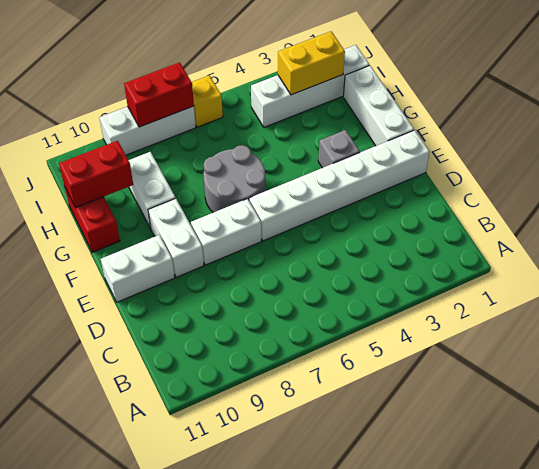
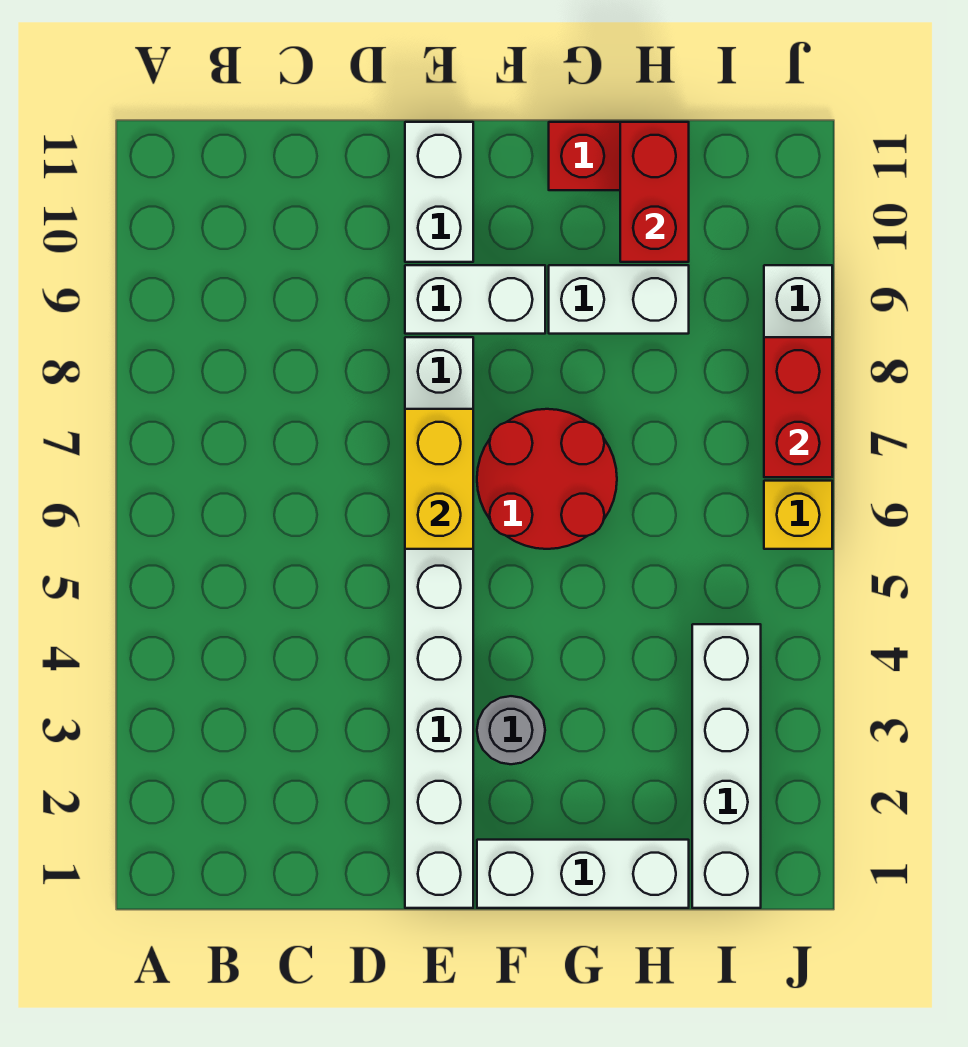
grey 1x1 brick [318,130,360,168] -> grey 1x1 round brick [477,696,545,764]
grey 2x2 round brick [203,145,265,213] -> red 2x2 round brick [477,409,617,549]
yellow 1x2 brick [278,31,345,95] -> yellow 1x2 brick moved to [405,409,473,549]

